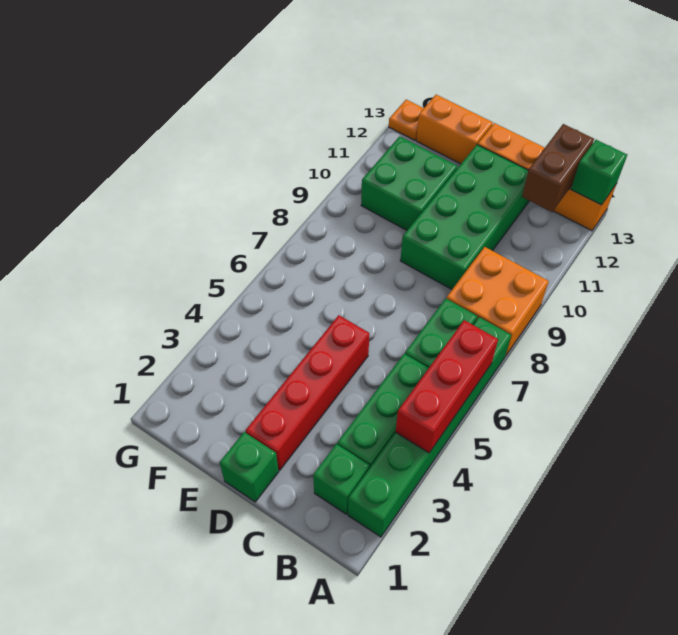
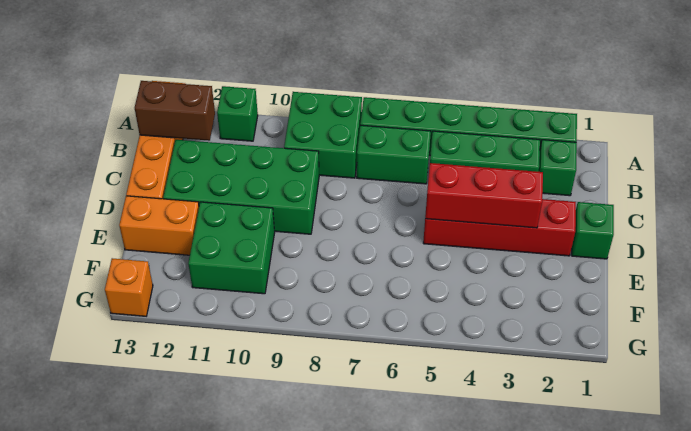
red 1x3 brick [396,320,498,453] -> red 1x3 brick moved to [425,163,543,228]
orange 2x2 brick [446,247,549,356] -> green 2x2 brick [284,92,362,178]
green 1x1 brick [571,140,627,205] -> green 1x1 brick moved to [217,86,258,141]
orange 1x2 brick [416,95,493,164] -> orange 1x2 brick turned to [119,196,199,255]
orange 1x1 plate [389,100,424,140] -> orange 1x1 brick [105,258,153,316]

